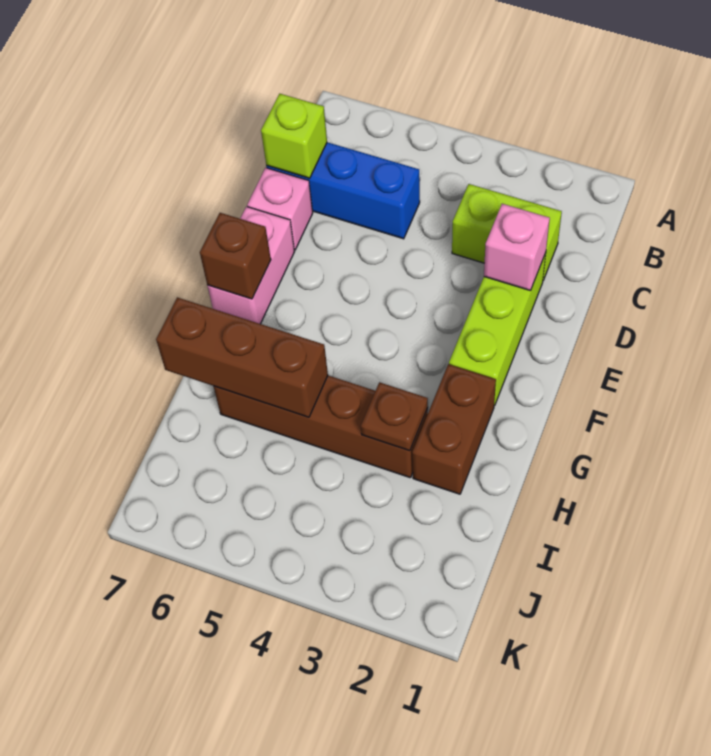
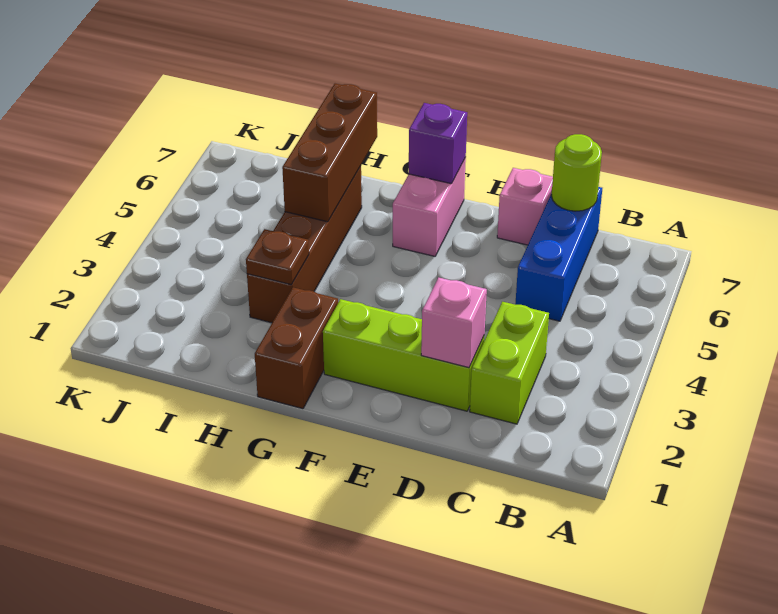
lime 1x1 brick [261,94,327,178] -> lime 1x1 round brick [551,134,602,211]
pink 1x2 brick [207,207,295,324] -> pink 1x2 brick turned to [393,158,466,256]
brown 1x1 brick [200,213,271,299] -> purple 1x1 brick [409,103,467,184]
brown 1x2 brick [412,364,496,494] -> brown 1x2 brick turned to [255,287,338,409]

